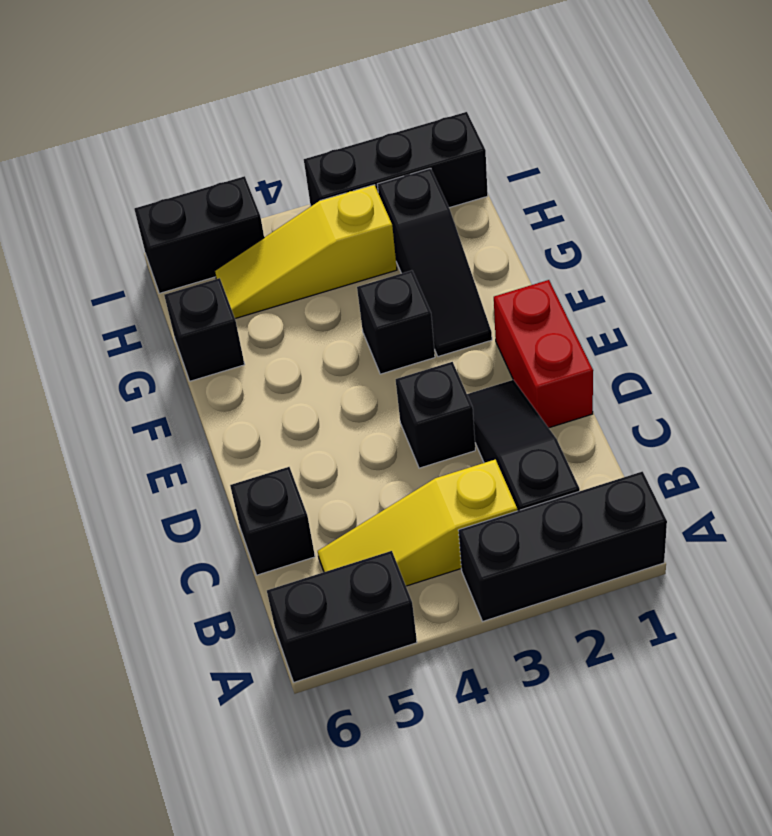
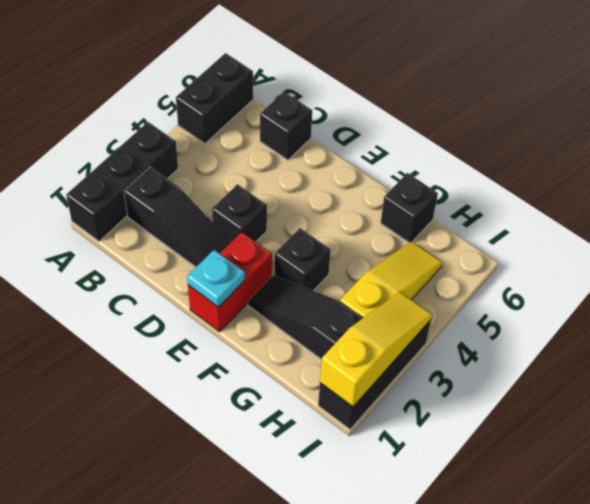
yellow 1x3 slope [318,459,517,586] -> yellow 1x3 slope moved to [320,292,432,407]
red 1x2 brick [494,280,593,428] -> red 1x2 brick turned to [188,232,272,332]
none -> cyan 1x1 plate [187,250,245,307]
black 1x2 brick [134,176,264,293] -> none

